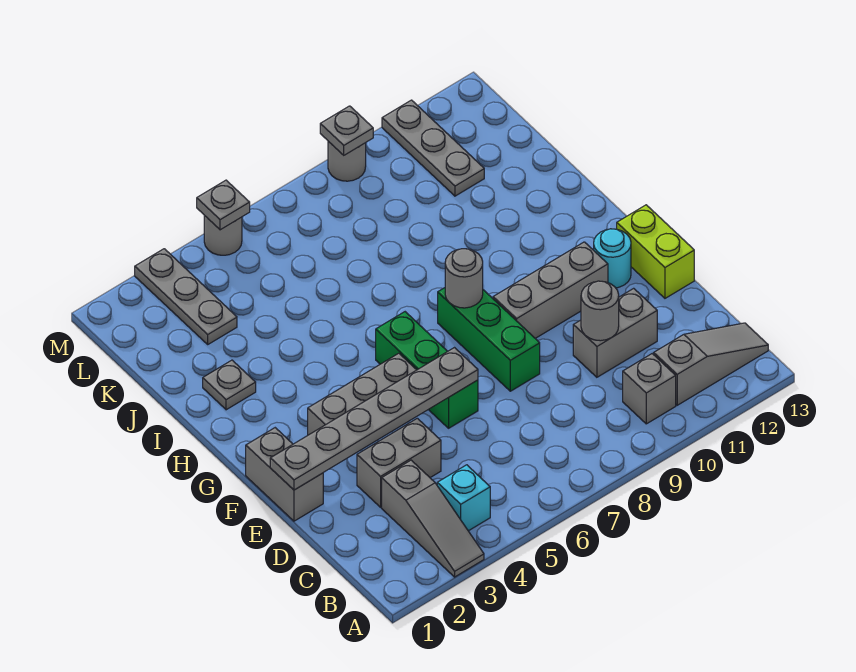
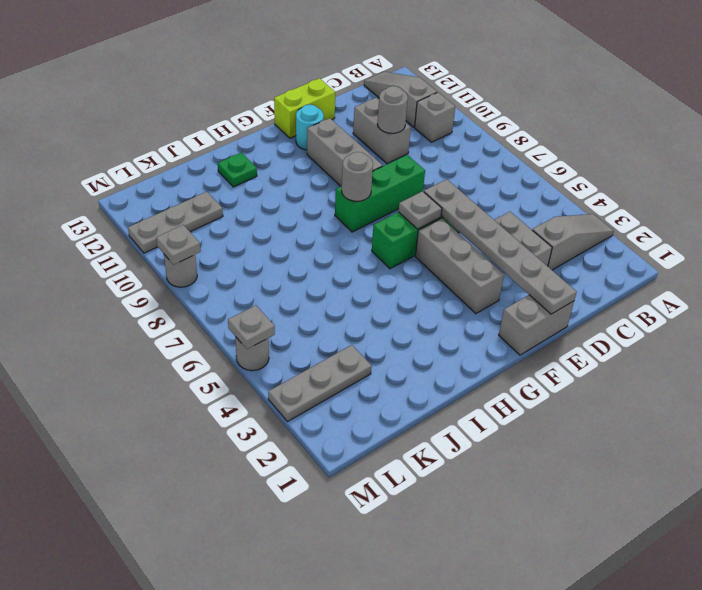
cyan 1x1 brick [437,465,490,531] -> none
grey 1x1 plate [203,360,256,410] -> grey 1x1 plate moved to [399,191,442,229]
none -> green 1x1 plate [218,153,257,187]

